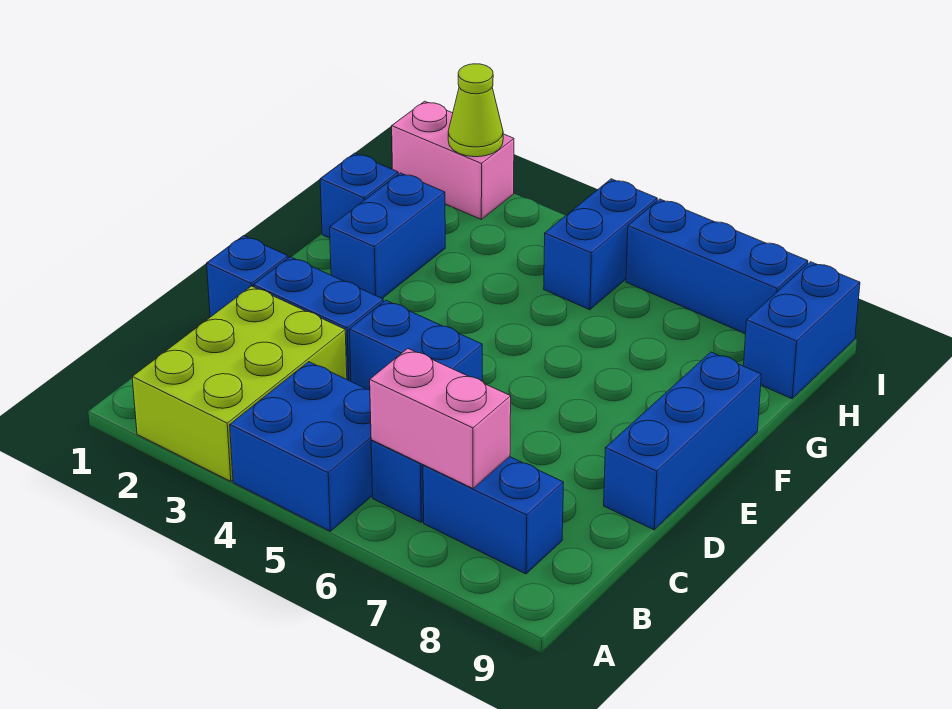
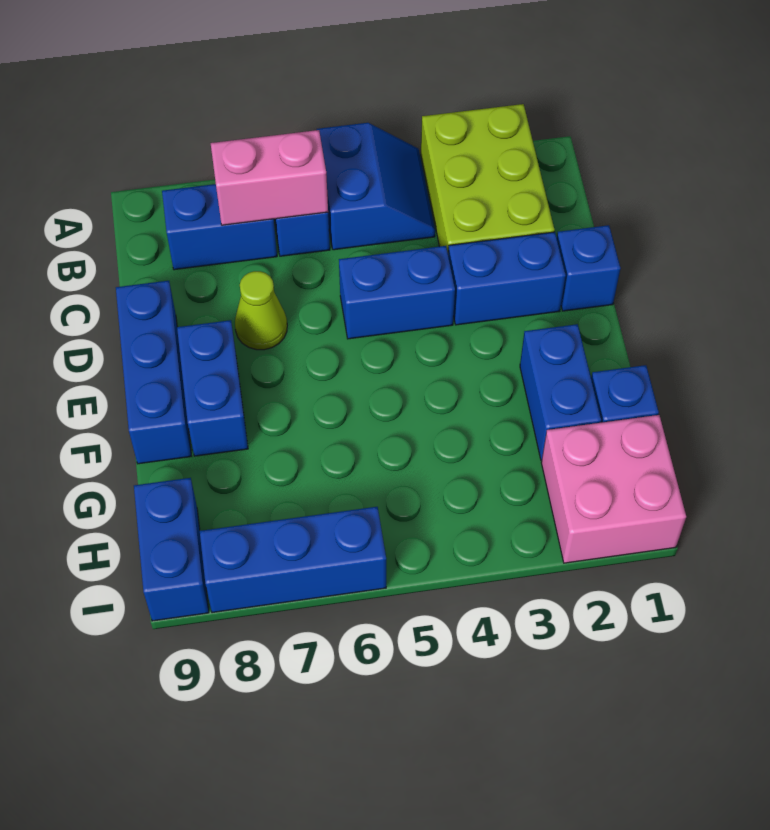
blue 2x2 brick [230,362,373,531] -> blue 2x2 slope [317,123,435,250]
blue 1x2 brick [544,179,657,310] -> blue 1x2 brick moved to [177,320,248,456]
pink 1x2 brick [392,101,514,219] -> pink 2x2 brick [541,415,686,563]
lime 1x1 cone [448,64,503,157] -> lime 1x1 cone moved to [235,271,287,350]

